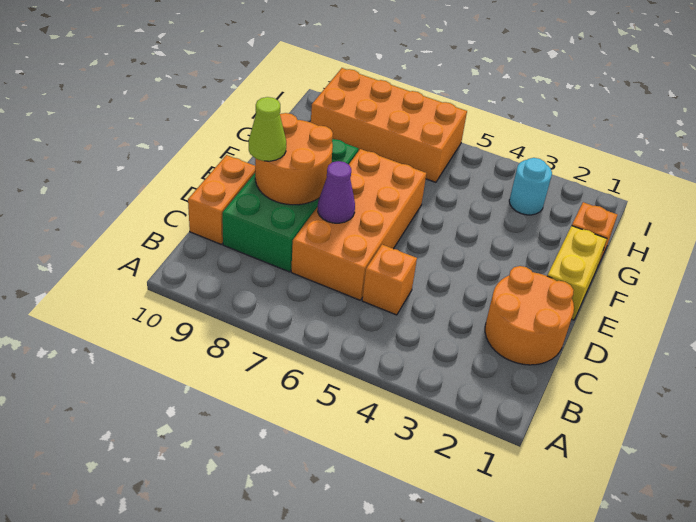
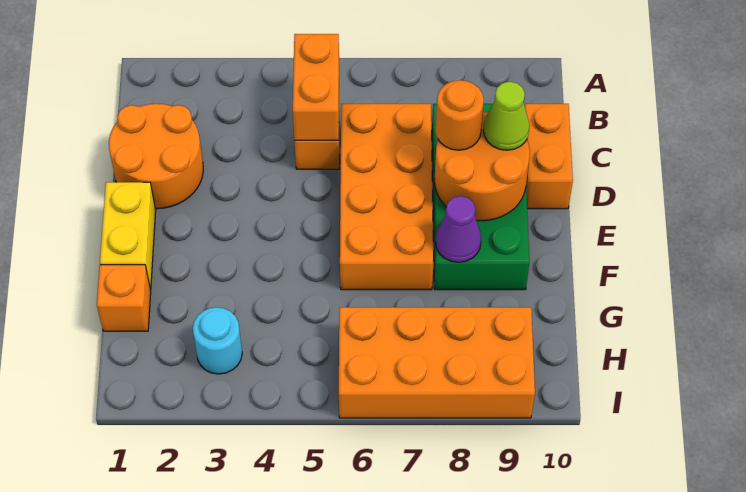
none -> orange 1x2 brick [293,34,339,140]
purple 1x1 cone [318,161,355,223] -> purple 1x1 cone moved to [435,196,481,262]
none -> orange 1x1 round brick [436,80,484,150]

